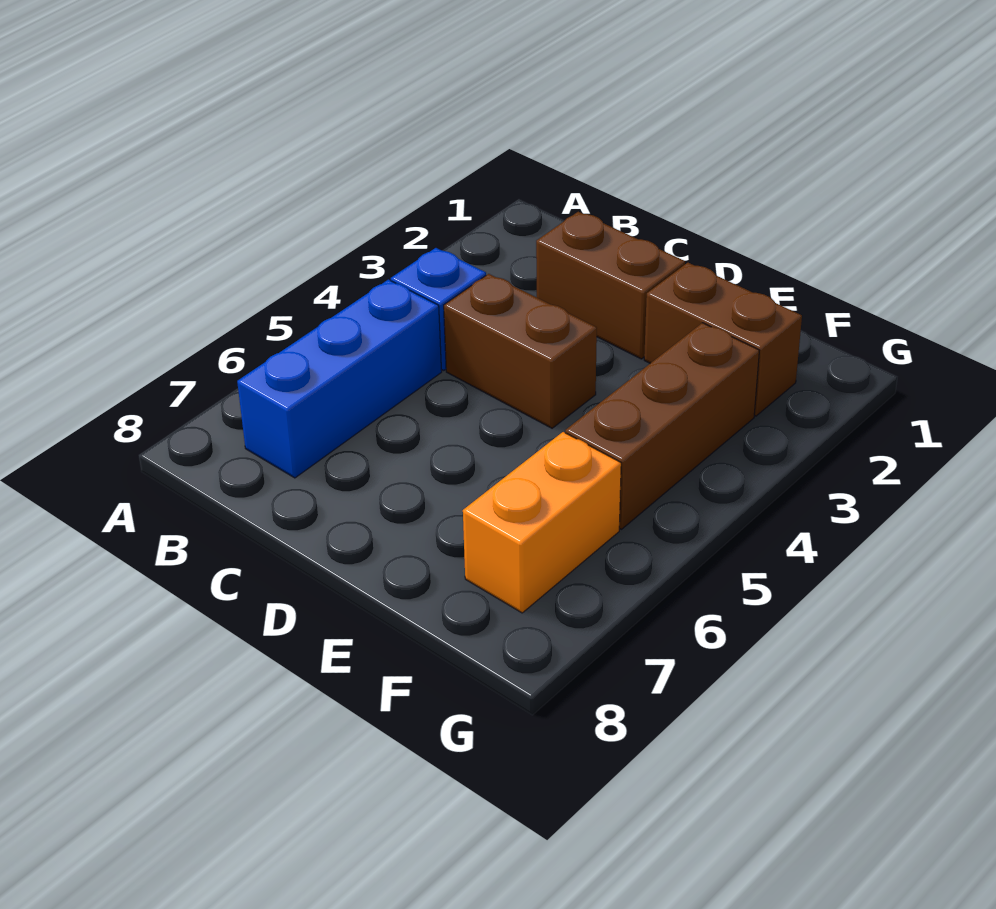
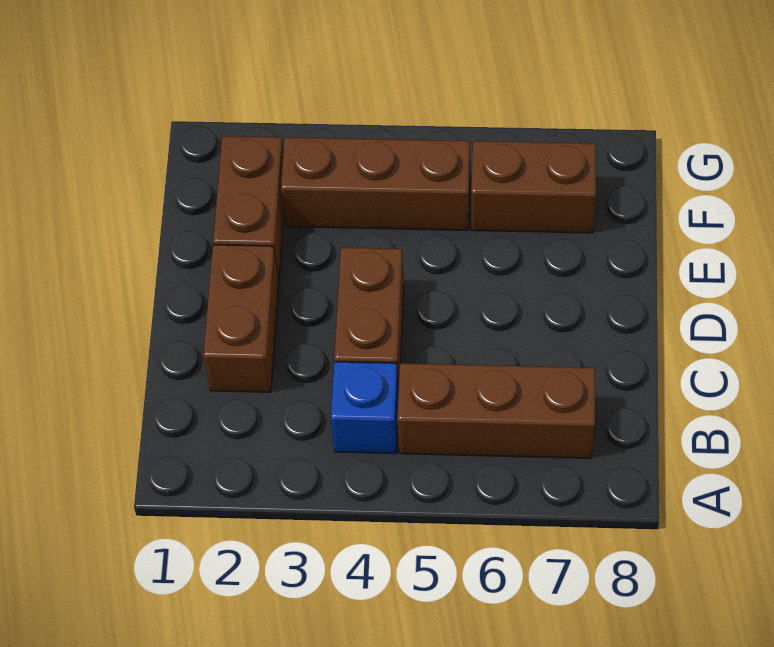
blue 1x3 brick [237,280,442,478] -> brown 1x3 brick [397,363,595,458]
orange 1x2 brick [463,432,621,613] -> brown 1x2 brick [471,141,596,233]

